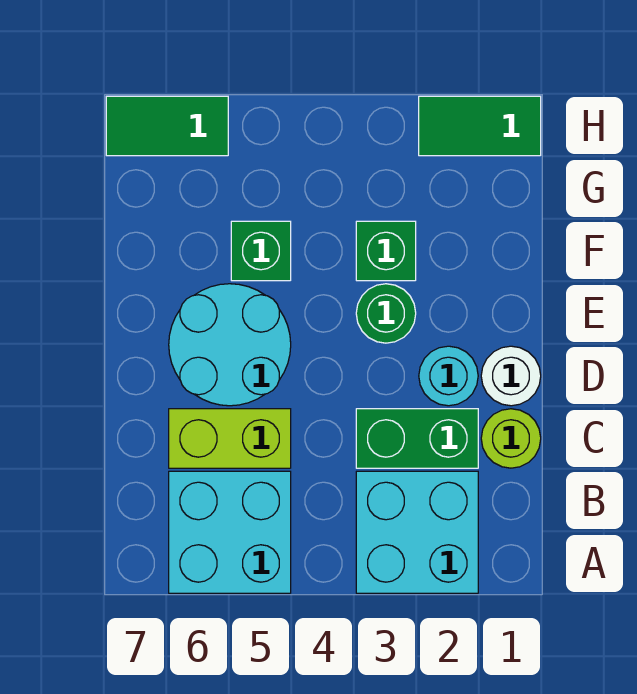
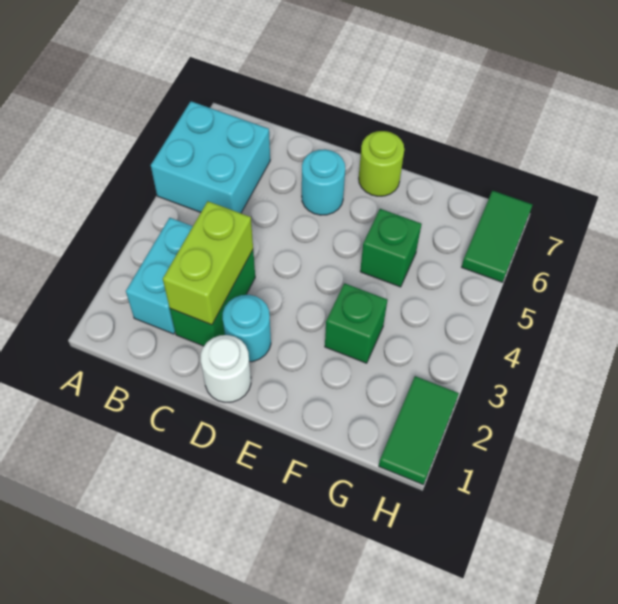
cyan 2x2 brick [356,471,478,593] -> cyan 1x2 brick [126,218,193,334]
lime 1x1 round brick [481,409,541,468] -> lime 1x1 round brick moved to [359,131,404,196]
lime 1x2 brick [169,409,291,468] -> lime 1x2 brick moved to [163,201,253,325]
cyan 2x2 round brick [169,284,291,406] -> cyan 1x1 round brick [302,149,345,215]
green 1x1 round brick [356,284,416,343] -> none

